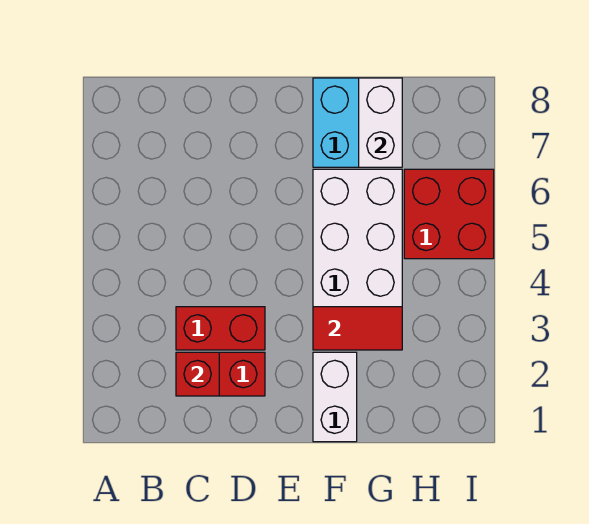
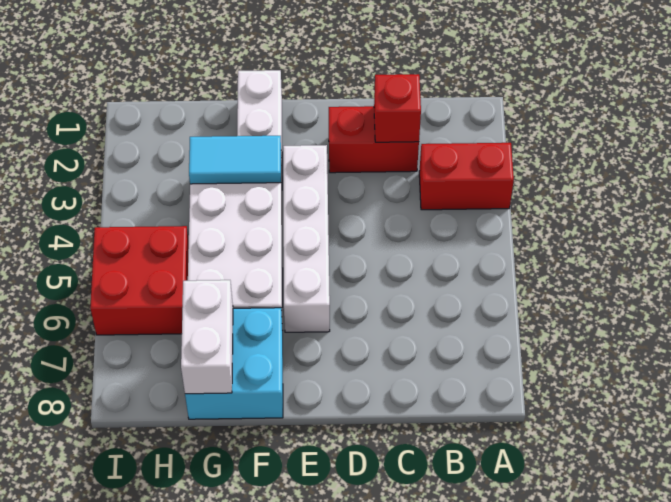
red 1x2 brick [176,307,265,350] -> red 1x2 brick moved to [419,143,514,210]
none -> white 1x4 brick [283,145,330,332]
red 1x2 tile [313,307,402,350] -> cyan 1x2 tile [189,136,281,184]

